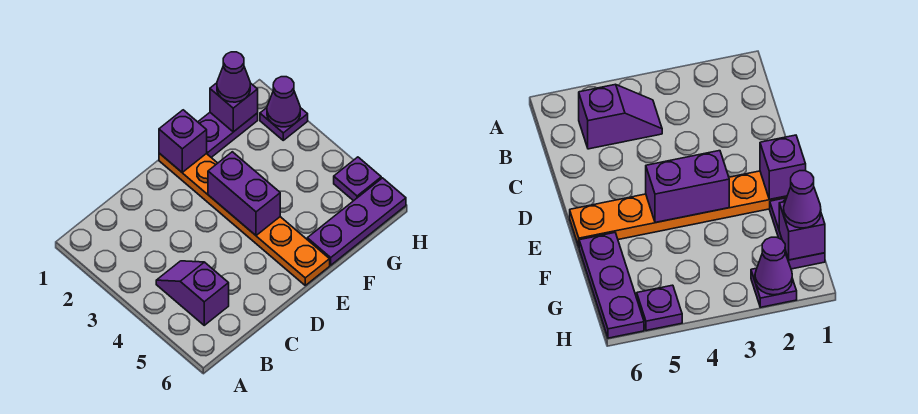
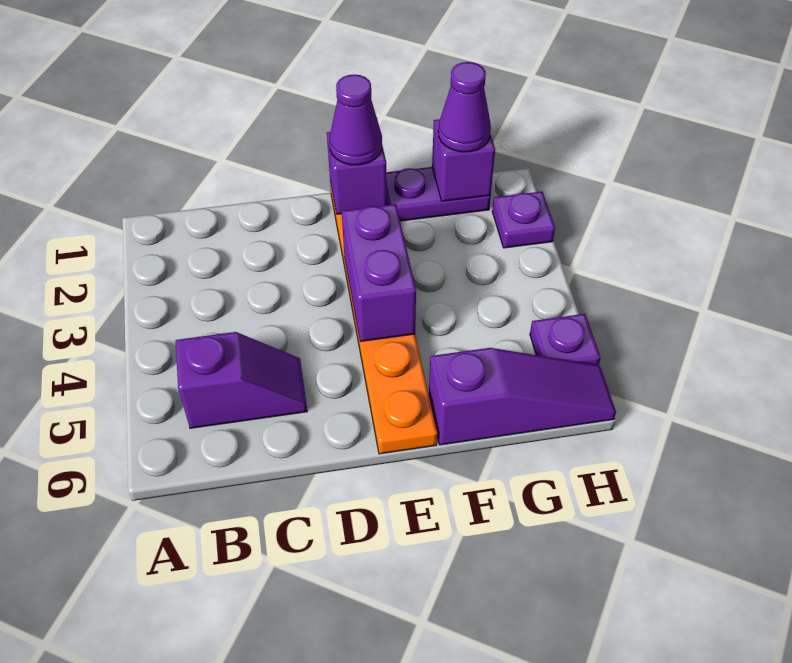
purple 1x2 slope [156,261,229,325] -> purple 1x2 slope turned to [175,332,307,428]
purple 1x3 plate [307,178,406,265] -> purple 1x3 slope [429,348,616,445]
purple 1x1 cone [267,77,300,127] -> purple 1x1 cone moved to [330,74,382,165]

